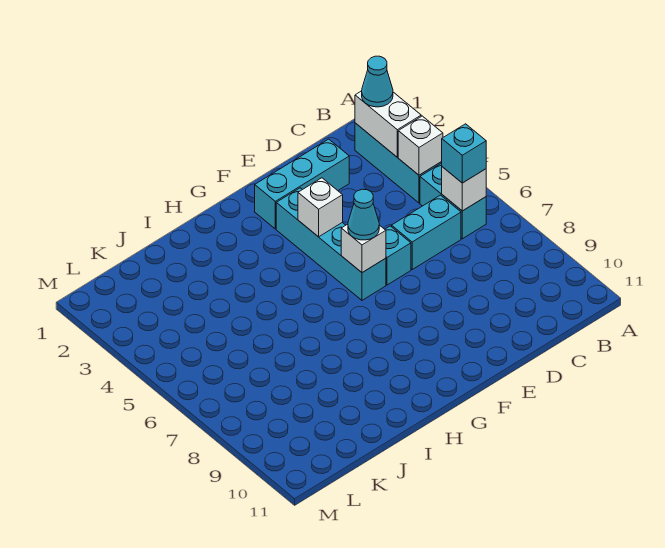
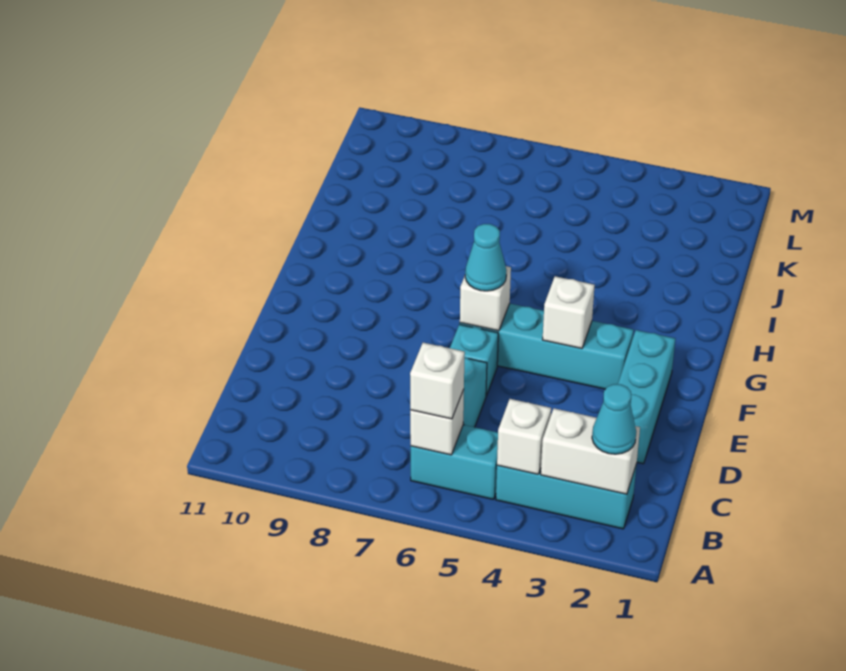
cyan 1x1 brick [441,124,486,183] -> white 1x1 brick [410,343,465,419]

